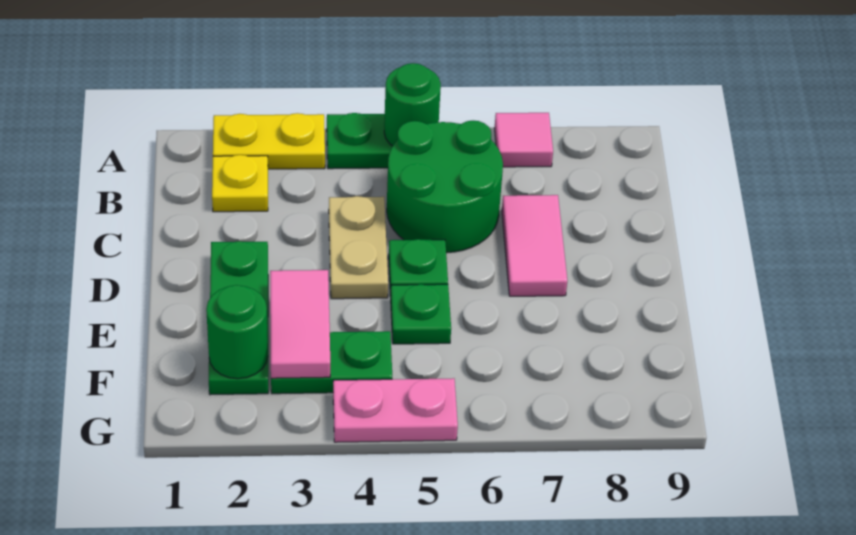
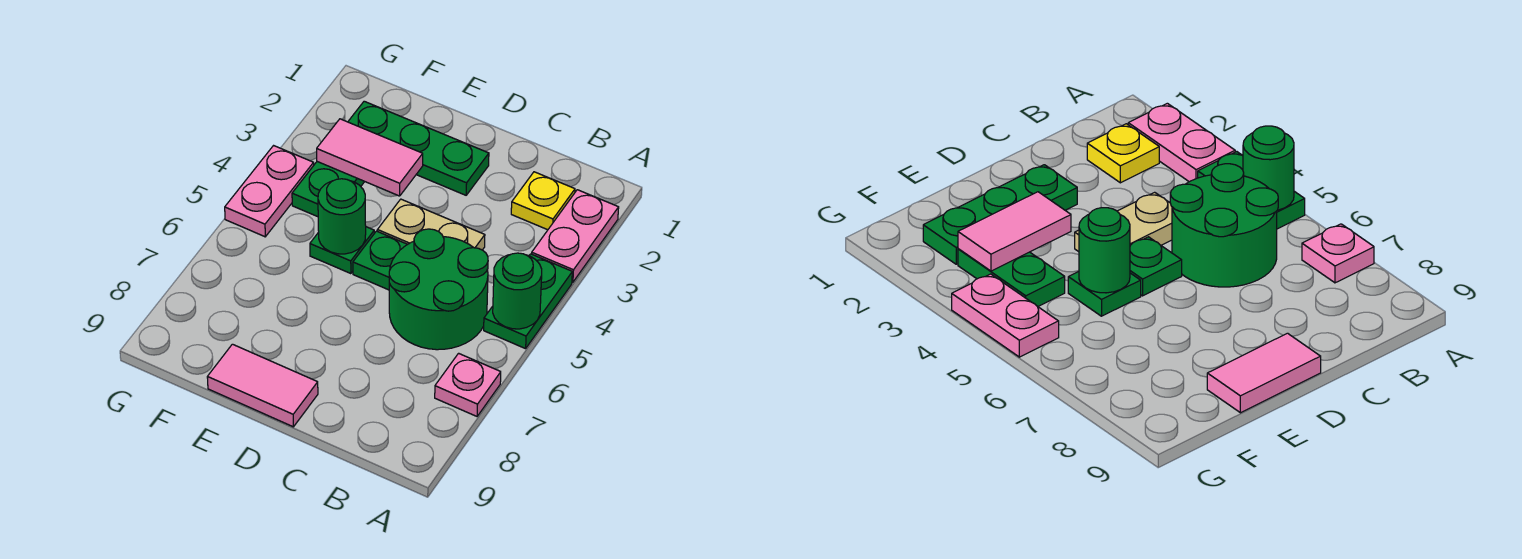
yellow 1x2 plate [213,113,325,169] -> pink 1x2 plate [532,190,619,282]
pink 1x1 tile [494,113,553,167] -> pink 1x1 plate [435,353,501,416]
pink 1x2 tile [502,195,567,296] -> pink 1x2 tile moved to [207,344,318,427]
green 1x1 round brick [206,285,268,379] -> green 1x1 round brick moved to [318,179,366,254]

